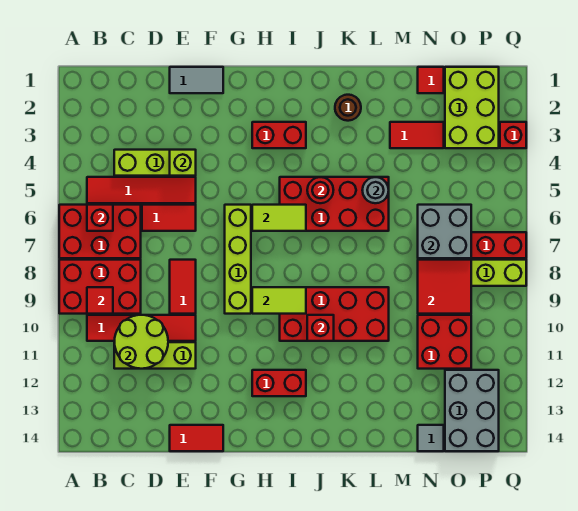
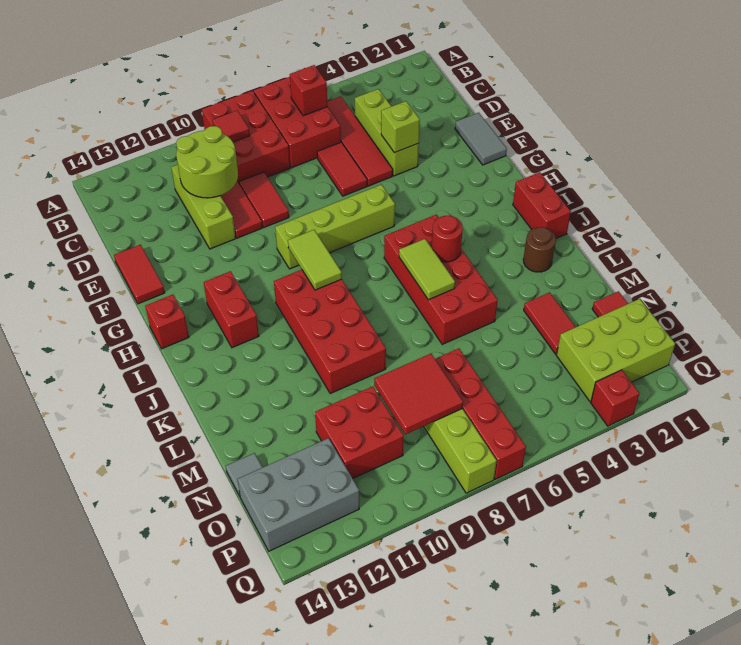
red 1x2 tile [170,260,196,314] -> red 1x2 tile turned to [239,172,289,227]
red 1x2 brick [252,122,306,148] -> red 1x2 brick moved to [513,172,571,238]
lime 1x2 tile [252,205,306,231] -> lime 1x2 tile moved to [399,239,455,300]
red 1x1 brick [307,315,334,341] -> red 1x1 brick moved to [145,295,189,349]
grey 1x1 round brick [362,177,389,203] -> none
grey 2x2 brick [418,205,471,258] -> none

